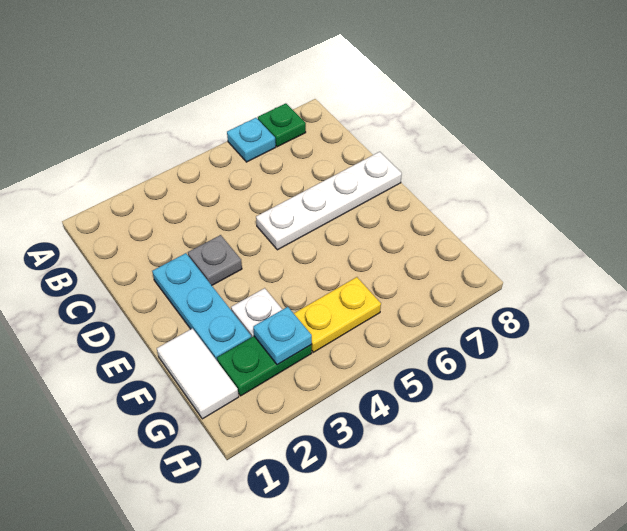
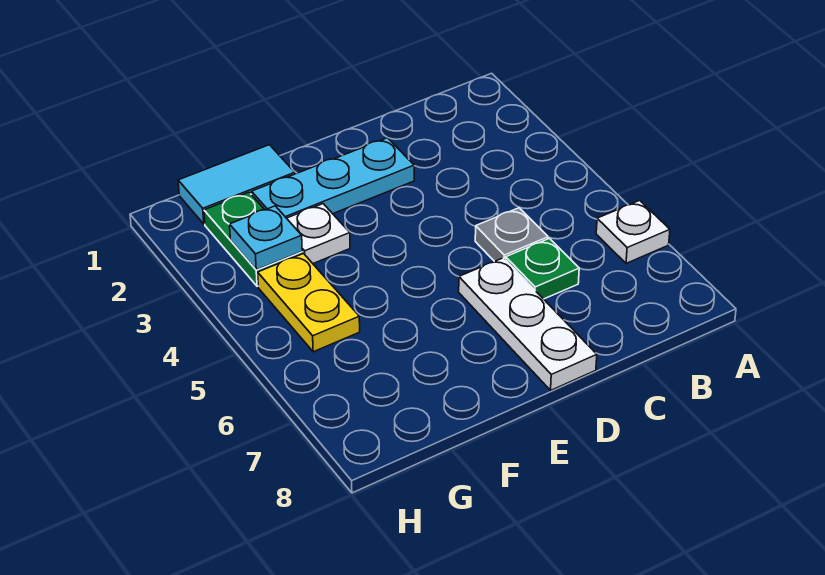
cyan 1x1 plate [227,118,276,162] -> white 1x1 plate [596,200,670,263]
green 1x1 plate [258,103,306,147] -> green 1x1 plate moved to [506,238,579,299]
grey 1x1 plate [188,235,242,285] -> grey 1x1 plate moved to [475,208,548,261]
white 1x4 plate [256,152,402,250] -> white 1x3 plate [459,258,597,390]
white 1x2 tile [157,328,239,419] -> cyan 1x2 tile [178,145,295,224]

